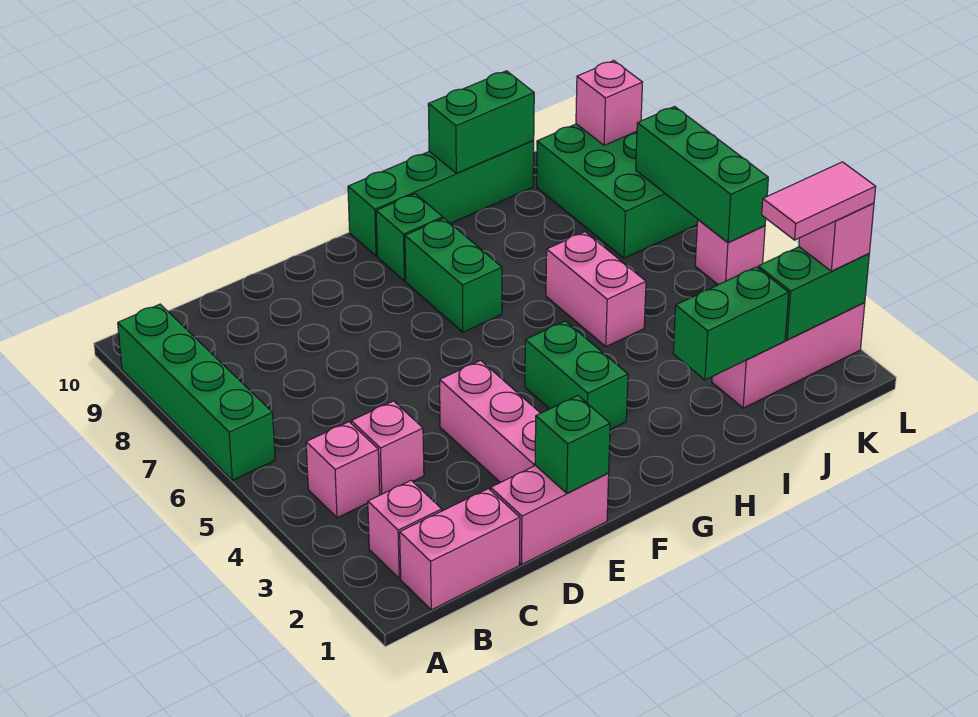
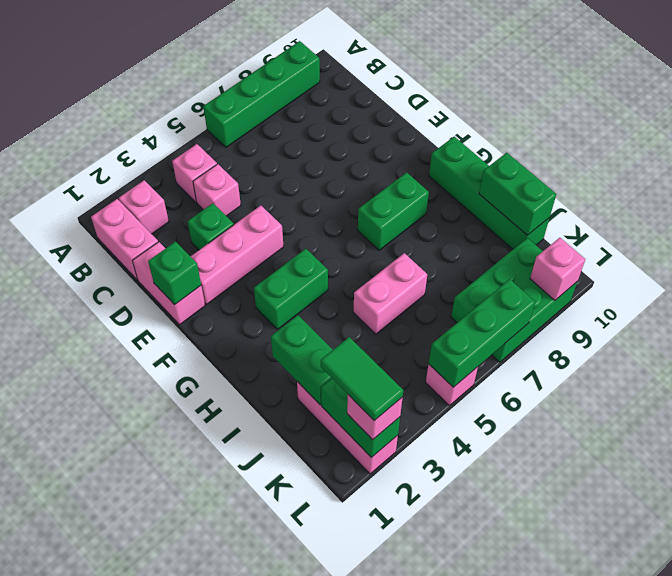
green 1x1 brick [376,194,443,281] -> green 1x1 brick moved to [188,203,234,250]
pink 1x2 tile [762,162,876,240] -> green 1x2 tile [321,337,403,421]

